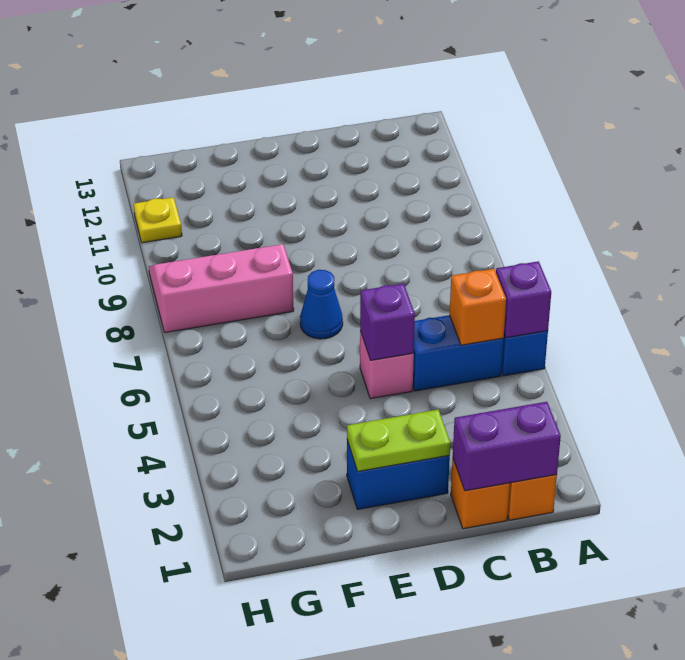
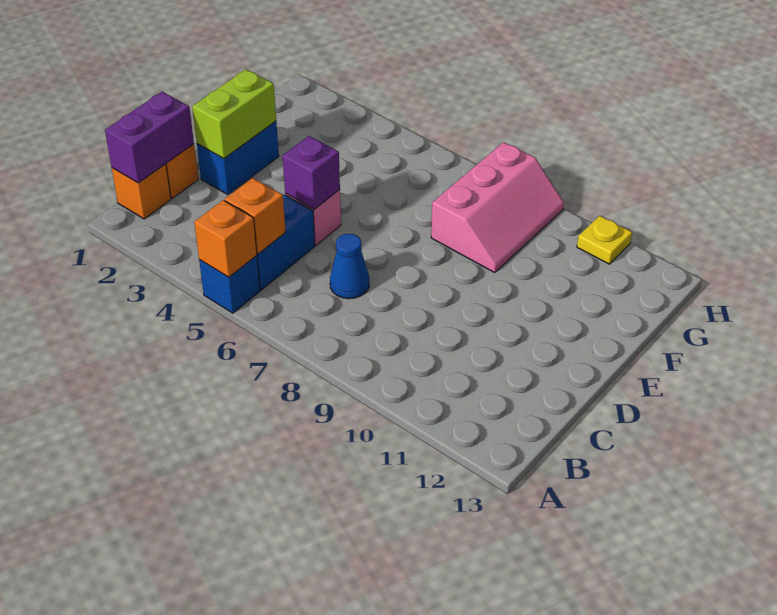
purple 1x1 brick [496,261,551,338] -> orange 1x1 brick [194,200,257,277]
lime 1x2 plate [347,410,450,471] -> lime 1x2 brick [192,69,276,159]
blue 1x1 cone [300,270,343,339] -> blue 1x1 cone moved to [330,234,369,299]

